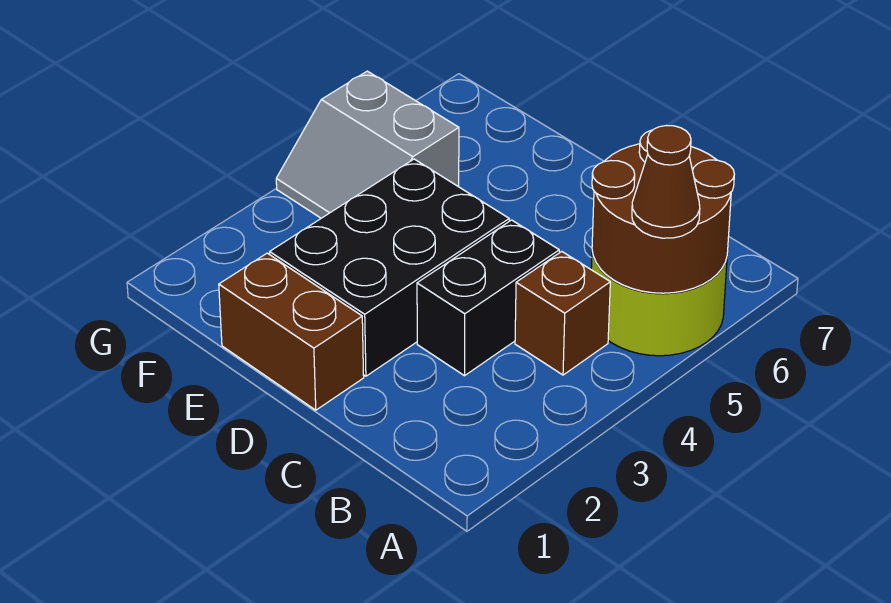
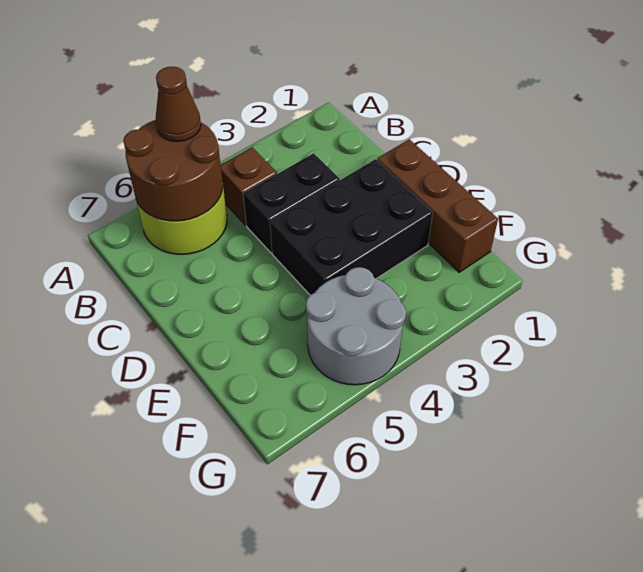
brown 1x2 brick [219,253,364,410] -> brown 1x3 brick [377,139,498,272]
grey 2x2 slope [276,71,459,218] -> grey 2x2 round brick [306,267,406,385]

